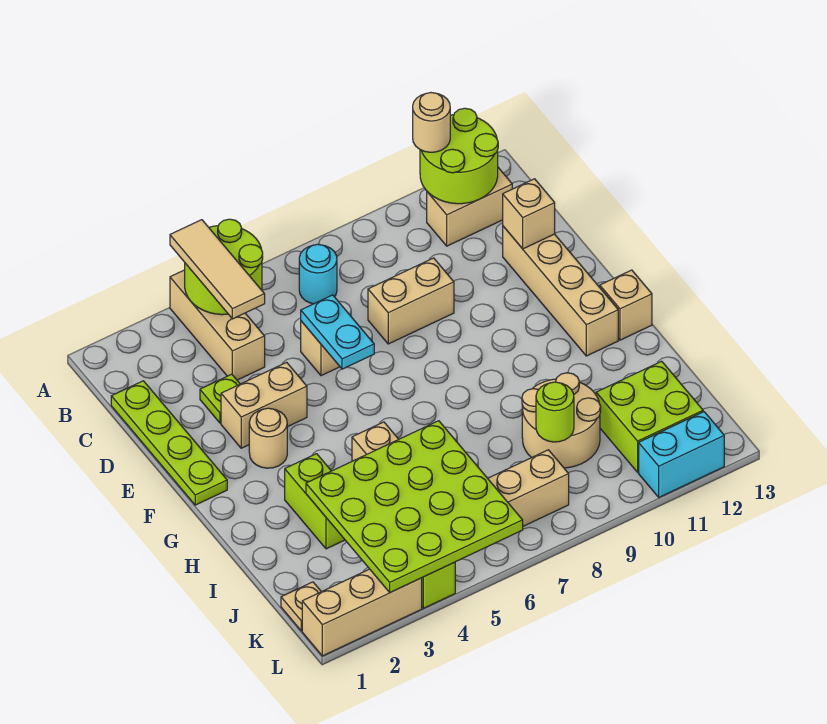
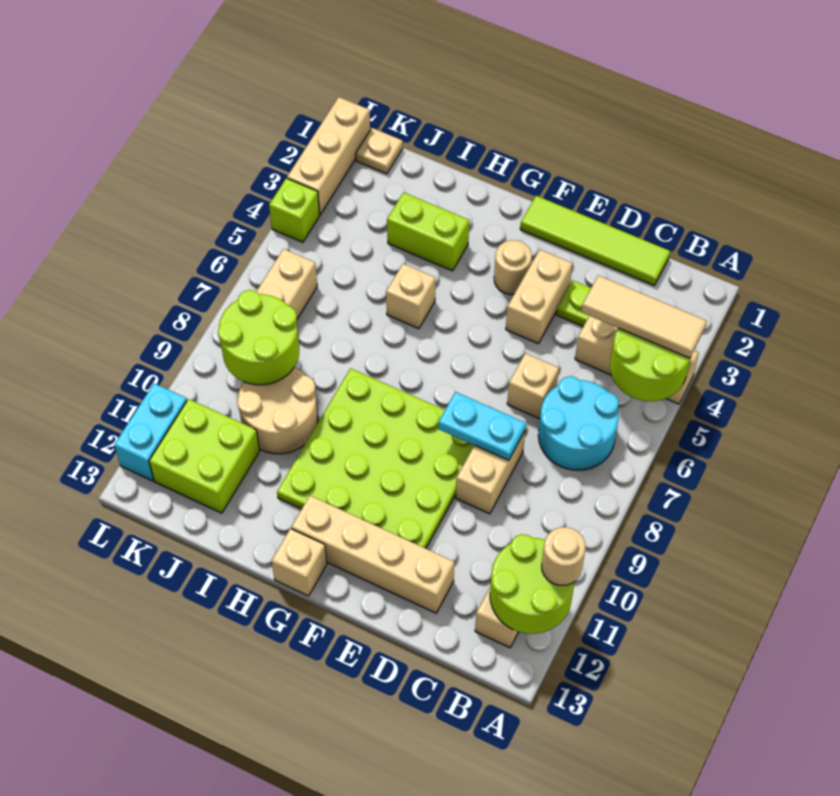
cyan 1x1 round brick [299,244,337,304] -> cyan 2x2 round brick [538,376,619,470]
lime 1x4 plate [111,381,227,505] -> lime 1x4 tile [520,196,670,285]
cyan 1x2 plate [301,295,374,369] -> cyan 1x2 plate moved to [438,392,526,460]
tan 1x1 brick [503,179,555,249] -> none
lime 4x4 plate [306,421,523,593] -> lime 4x4 plate moved to [277,368,474,549]
lime 1x1 round brick [536,382,574,442] -> lime 2x2 round brick [218,290,299,385]

